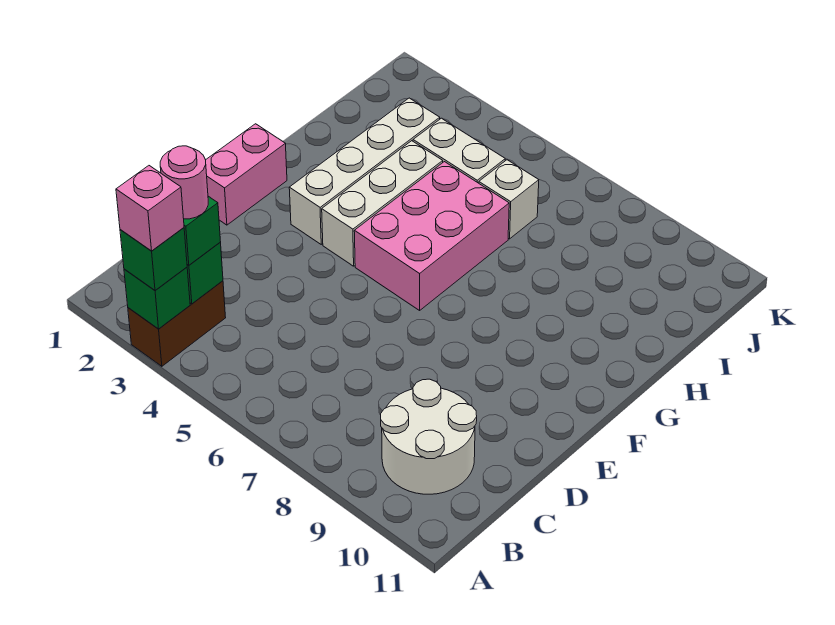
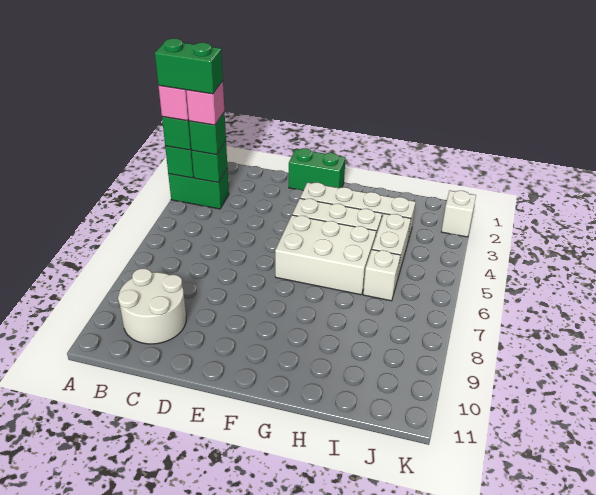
brown 1x2 brick [128,281,226,366] -> green 1x2 brick [168,169,229,209]
none -> green 1x2 brick [155,38,223,94]
pink 1x1 round brick [160,146,208,219] -> pink 1x1 brick [186,81,224,125]
pink 1x2 brick [206,124,287,225] -> green 1x2 brick [289,148,346,190]
pink 2x3 brick [354,162,509,310] -> white 2x3 brick [275,215,376,295]
none -> white 1x1 brick [441,191,476,237]

